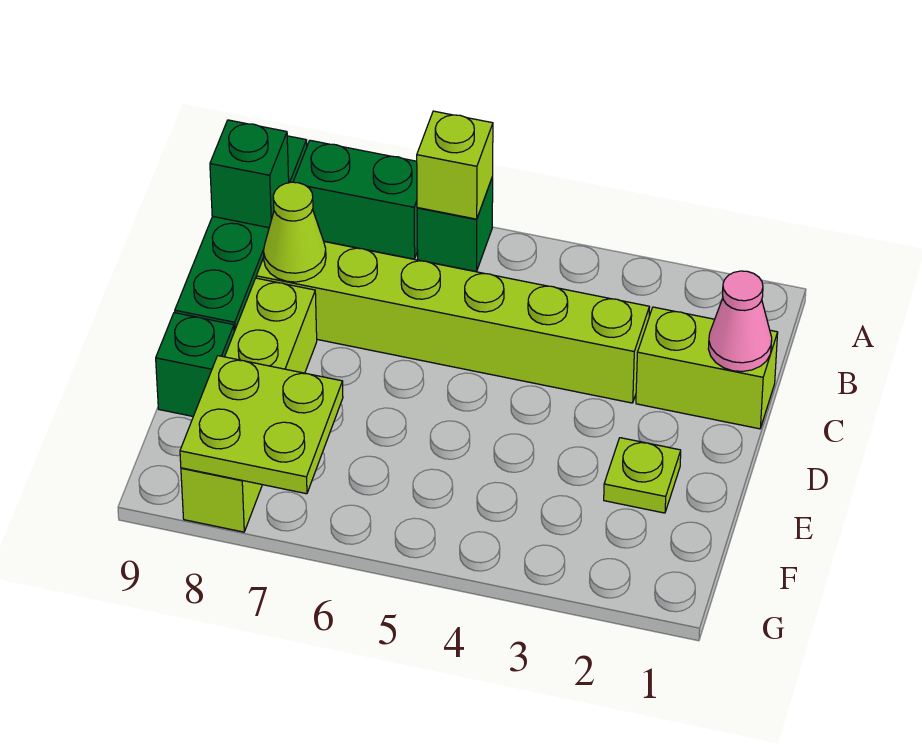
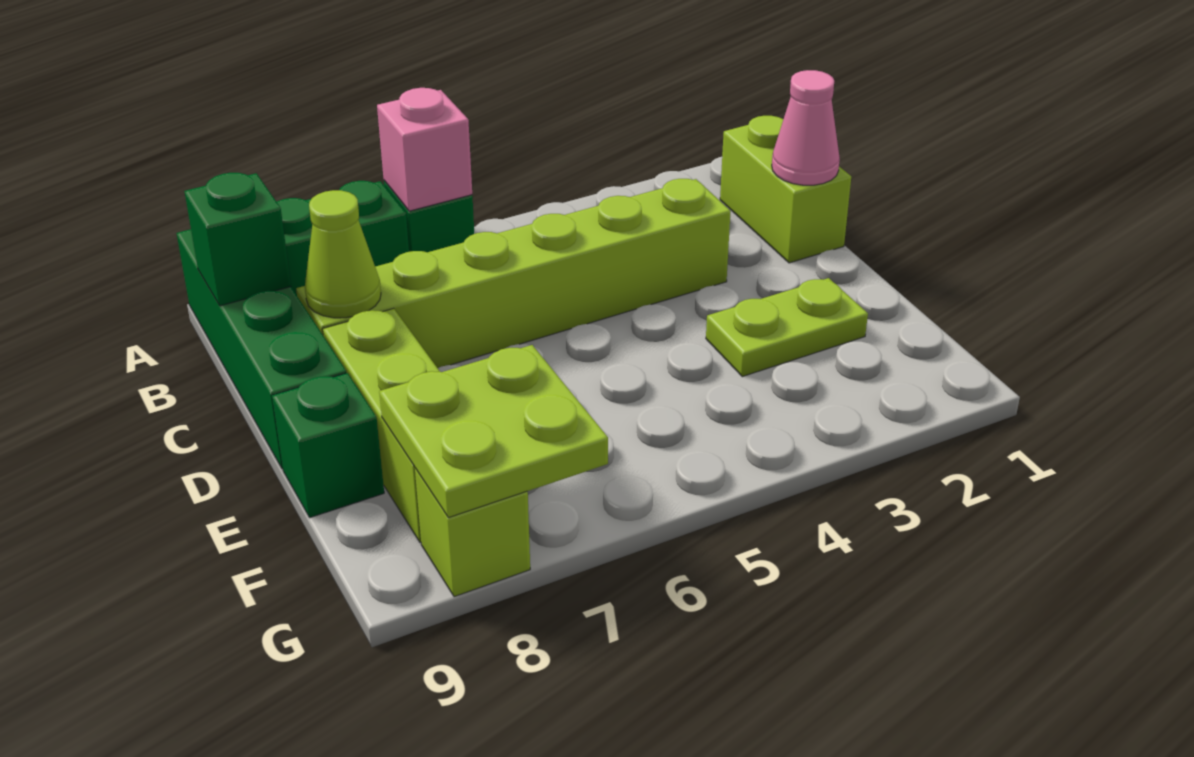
lime 1x1 brick [417,111,493,219] -> pink 1x1 brick [377,88,472,211]
lime 1x2 brick [636,307,778,429] -> lime 1x2 brick turned to [720,116,851,263]
lime 1x1 plate [604,438,681,513] -> lime 1x2 plate [706,278,868,377]

